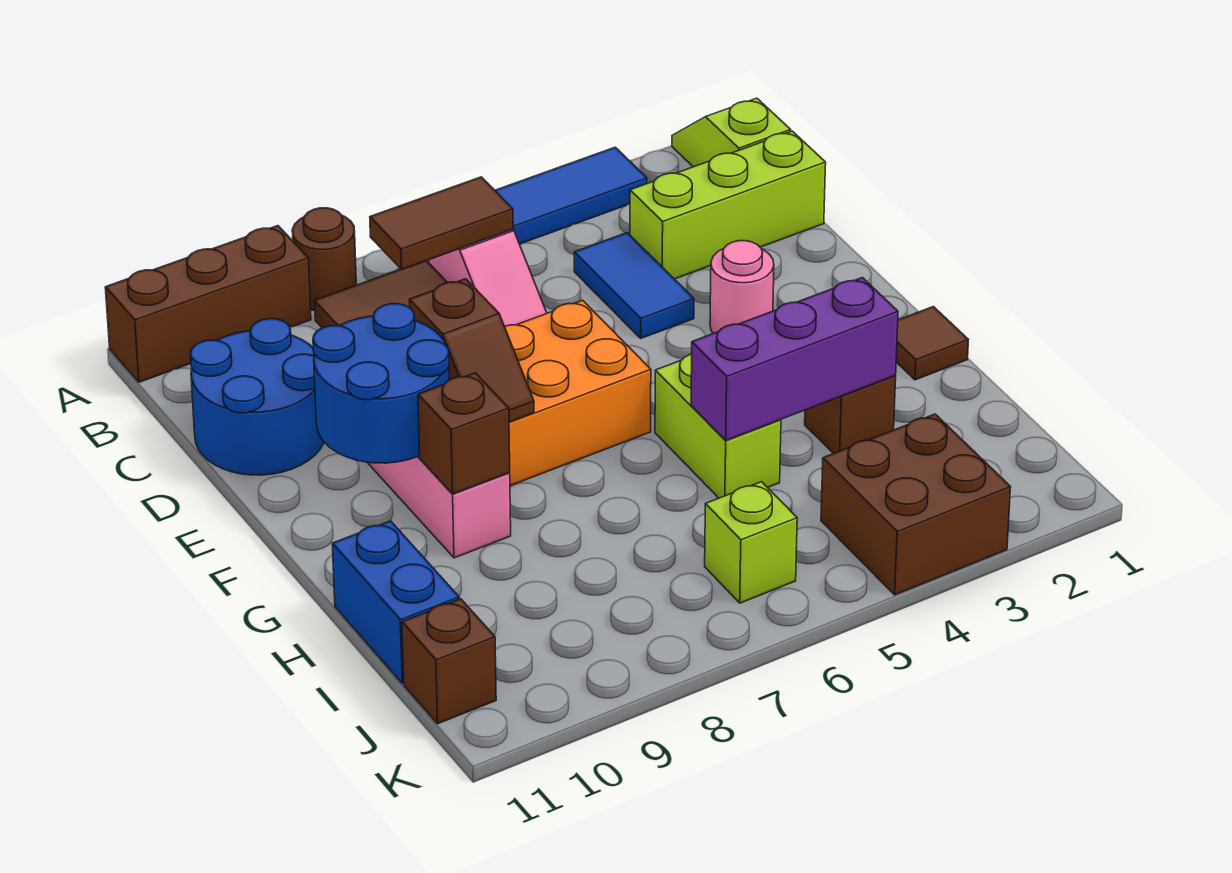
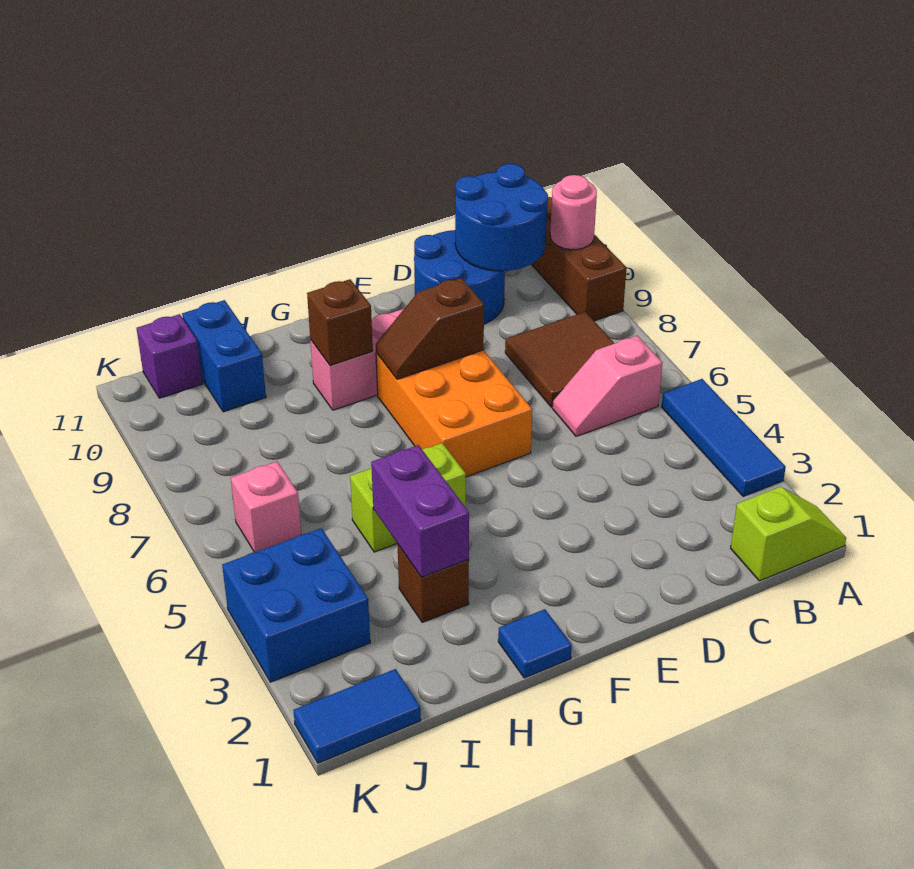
brown 1x1 round brick [292,208,356,311] -> none
brown 1x2 tile [370,177,513,269] -> none
lime 1x3 brick [630,131,826,279] -> none
blue 1x2 tile [574,233,694,338] -> blue 1x2 tile moved to [293,669,421,763]
pink 1x1 round brick [710,241,774,333] -> pink 1x1 round brick moved to [550,175,597,250]
blue 2x2 round brick [313,304,449,463] -> blue 2x2 round brick moved to [455,164,548,271]
brown 1x1 tile [896,307,968,380] -> blue 1x1 tile [498,609,572,678]
purple 1x3 brick [691,278,898,440] -> purple 1x2 brick [371,445,469,577]
blue 1x2 brick [332,521,459,683] -> blue 1x2 brick turned to [182,300,266,412]
brown 2x2 brick [821,414,1010,595] -> blue 2x2 brick [222,528,370,682]
lime 1x1 brick [705,482,797,603] -> pink 1x1 brick [231,462,301,552]
brown 1x1 brick [402,599,496,724] -> purple 1x1 brick [136,314,202,398]

